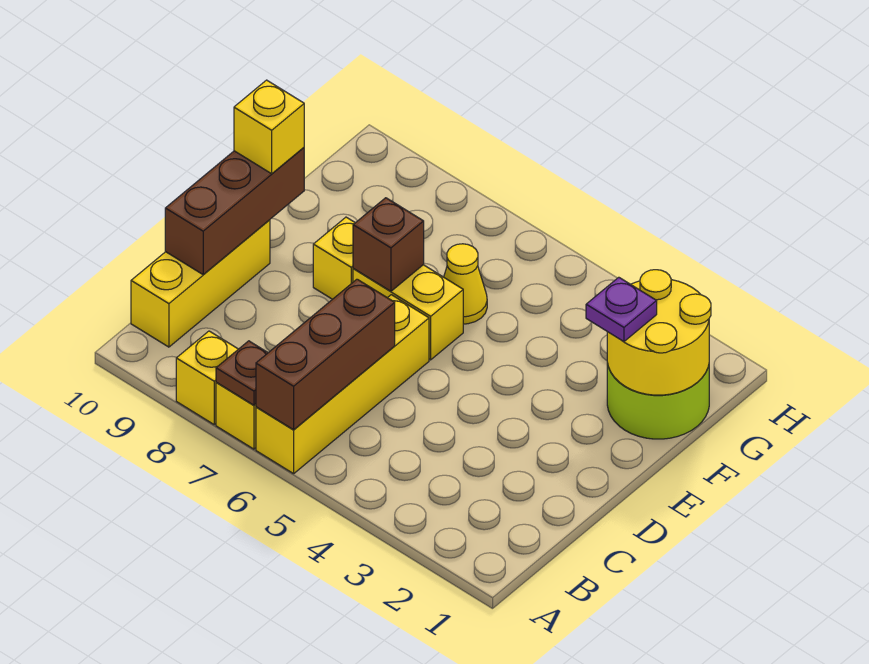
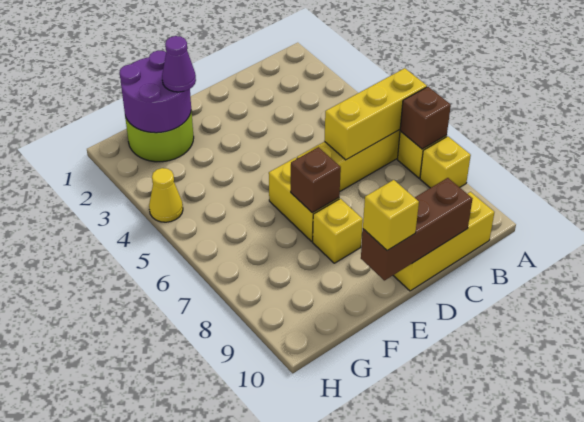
brown 1x3 brick [256,279,395,430] -> yellow 1x3 brick [324,68,427,160]
brown 1x1 plate [216,341,268,405] -> brown 1x1 brick [400,87,451,149]
yellow 2x2 round brick [607,270,711,395] -> purple 2x2 round brick [119,51,191,133]
purple 1x1 plate [586,277,657,342] -> purple 1x1 cone [162,36,196,92]
yellow 1x1 cone [444,244,487,324] -> yellow 1x1 cone moved to [149,168,183,222]

